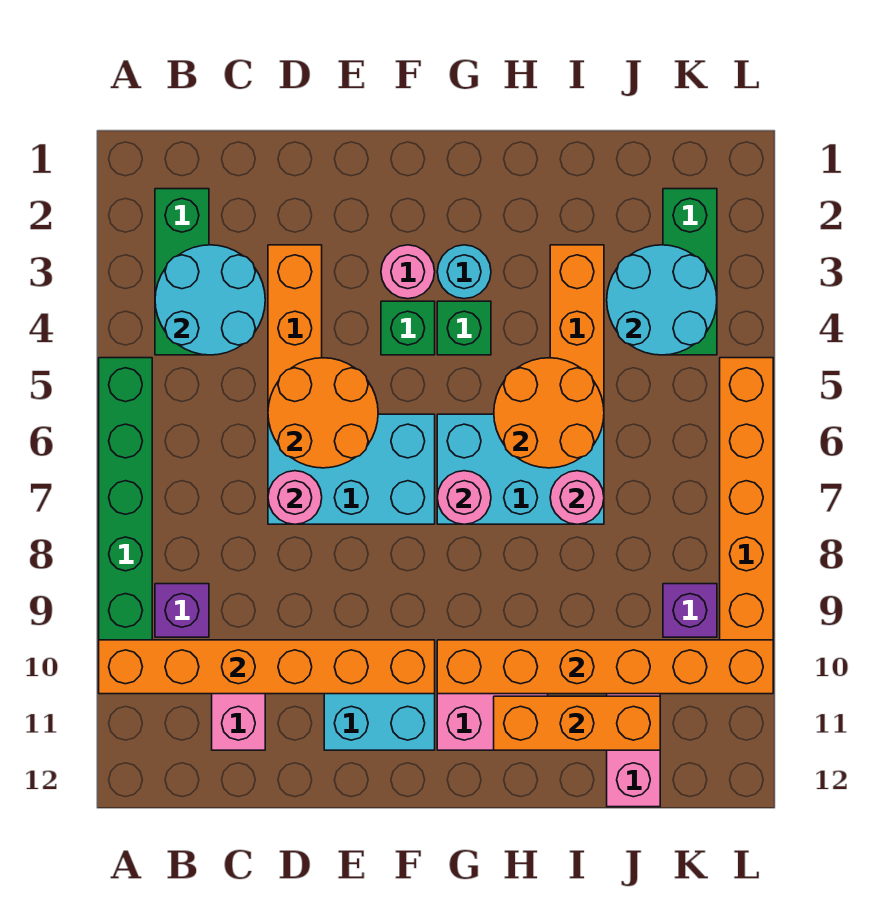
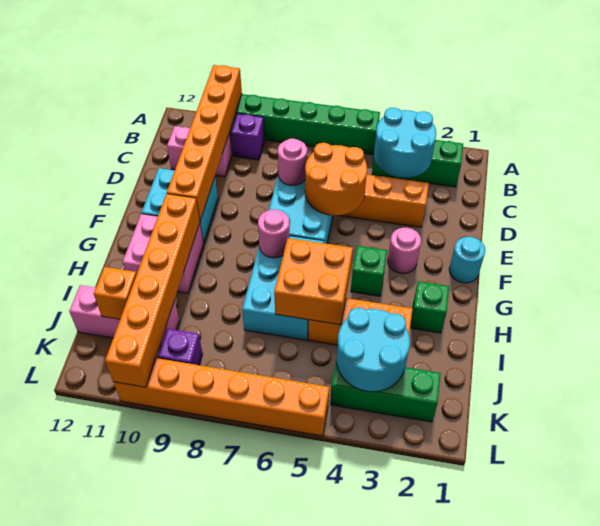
green 1x1 brick [381,301,435,355] -> green 1x1 brick moved to [410,281,449,333]
cyan 1x1 round brick [437,245,491,299] -> cyan 1x1 round brick moved to [449,237,485,283]
orange 2x2 round brick [494,358,604,468] -> orange 2x2 brick [274,238,353,325]
orange 1x3 brick [494,696,660,750] -> orange 1x1 brick [94,267,137,319]
pink 1x1 round brick [550,471,604,524] -> none

